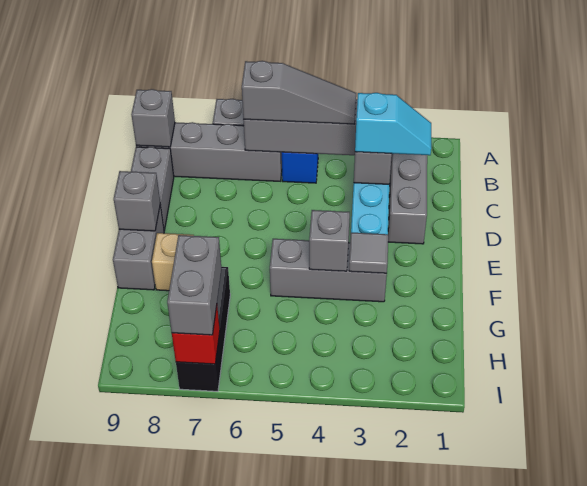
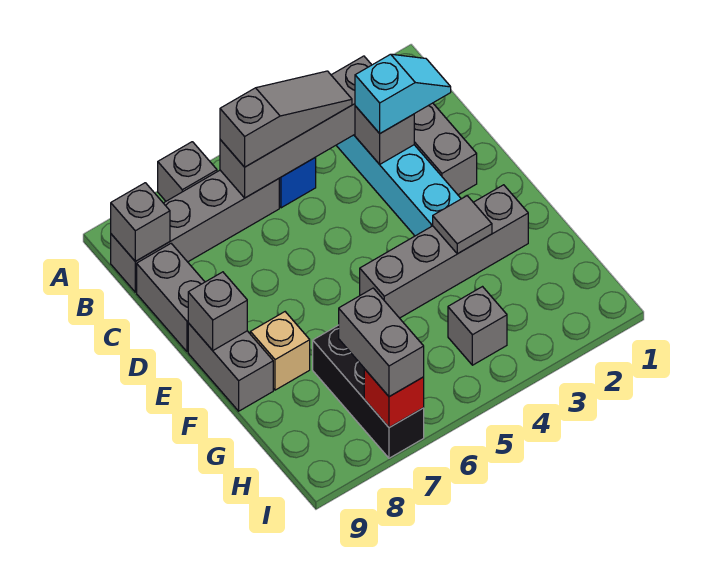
grey 1x3 brick [270,239,387,302] -> grey 1x4 brick [360,185,528,318]
grey 1x1 brick [309,210,350,271] -> grey 1x1 brick moved to [448,287,507,365]

